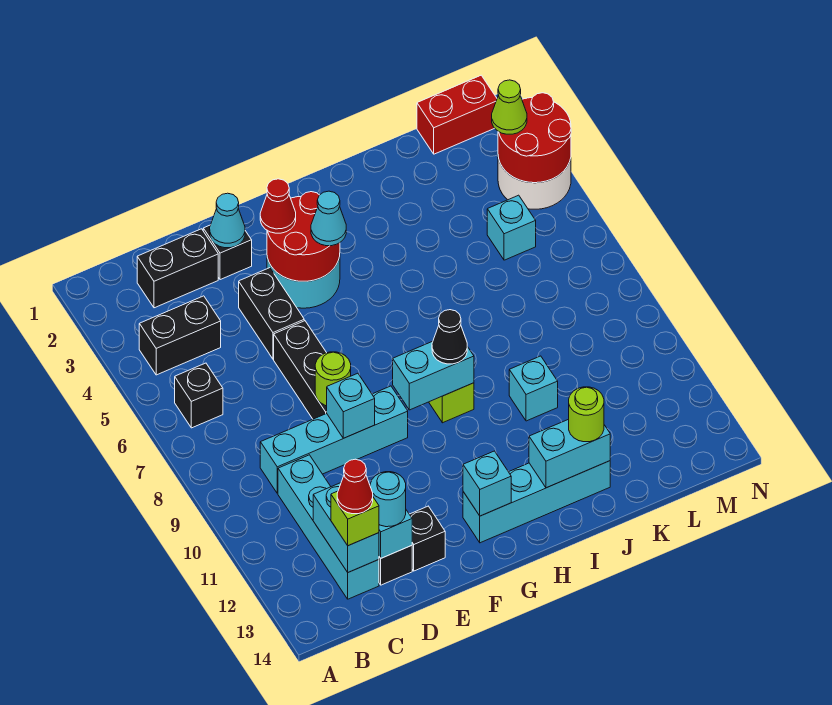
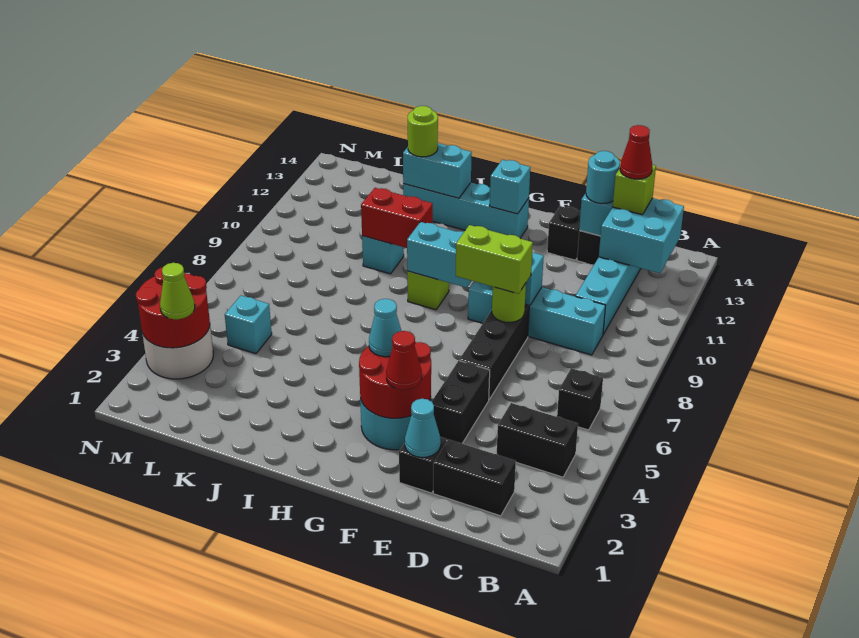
cyan 1x2 brick [313,483,379,572] -> cyan 2x2 brick [599,198,684,273]
none -> lime 1x2 brick [456,225,533,294]
black 1x1 cone [432,310,467,364] -> none
red 1x2 brick [417,75,497,154] -> red 1x2 brick moved to [361,188,433,248]

